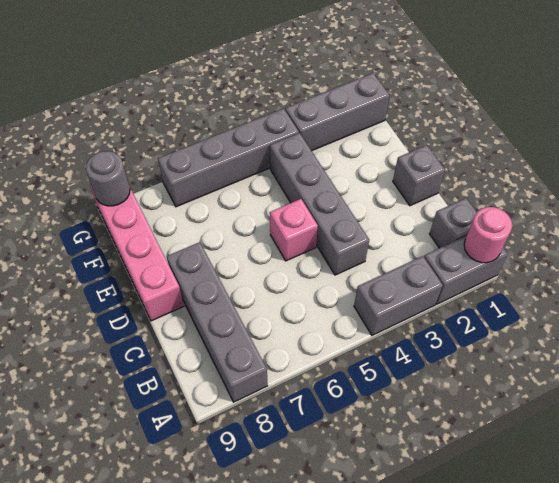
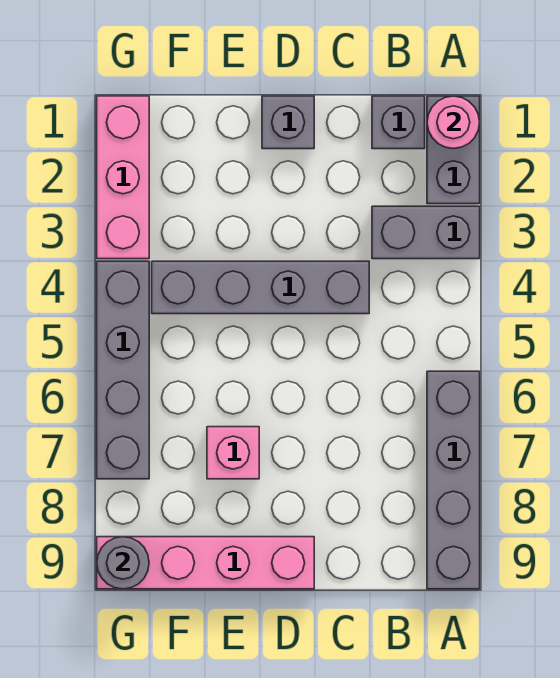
grey 1x2 brick [354,256,443,335] -> grey 1x2 brick turned to [372,206,480,259]
grey 1x4 brick [167,242,268,402] -> grey 1x4 brick turned to [427,371,480,589]
pink 1x1 brick [270,199,318,261] -> pink 1x1 brick moved to [207,427,259,479]
grey 1x3 brick [285,73,389,151] -> pink 1x3 brick [97,96,149,259]

